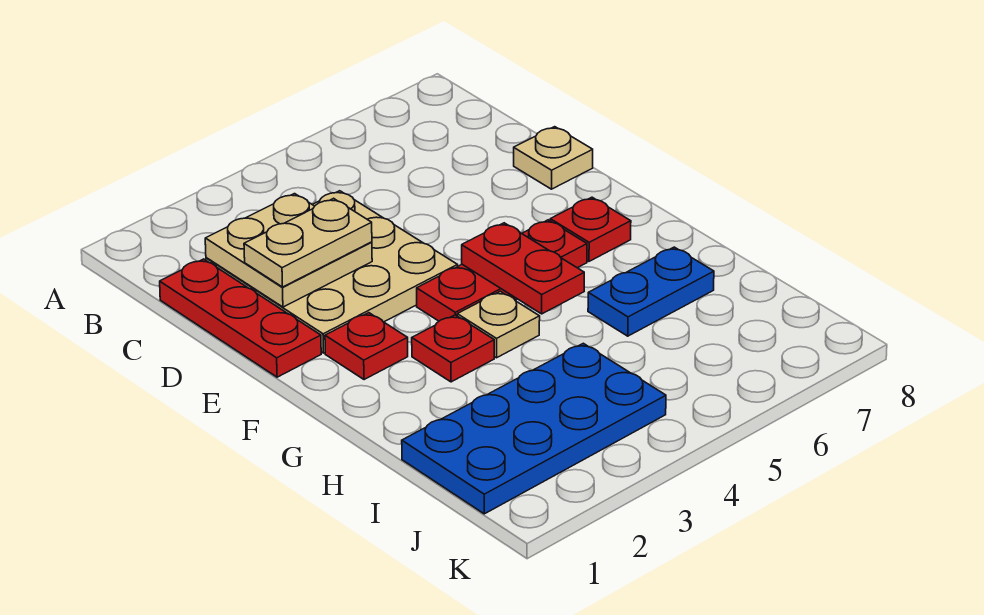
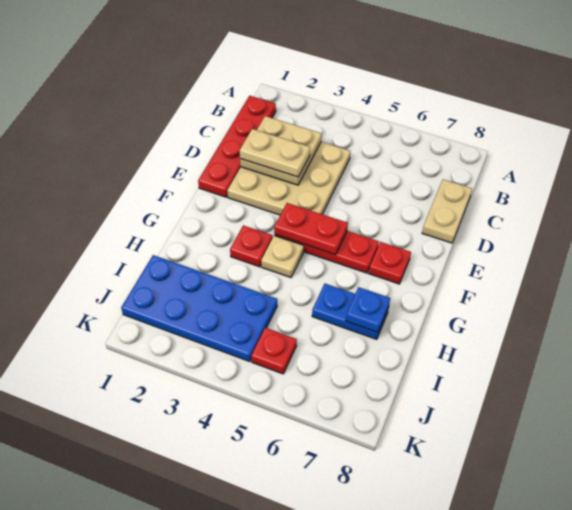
red 1x3 plate [160,259,321,377] -> red 1x4 plate [198,96,276,197]
tan 1x1 plate [514,127,593,189] -> tan 1x2 plate [422,179,472,243]
red 1x1 plate [325,313,408,380] -> red 1x1 plate moved to [251,328,297,374]
red 1x2 plate [462,223,584,314] -> red 1x2 plate turned to [274,203,348,255]
none -> blue 1x1 plate [346,287,390,332]

